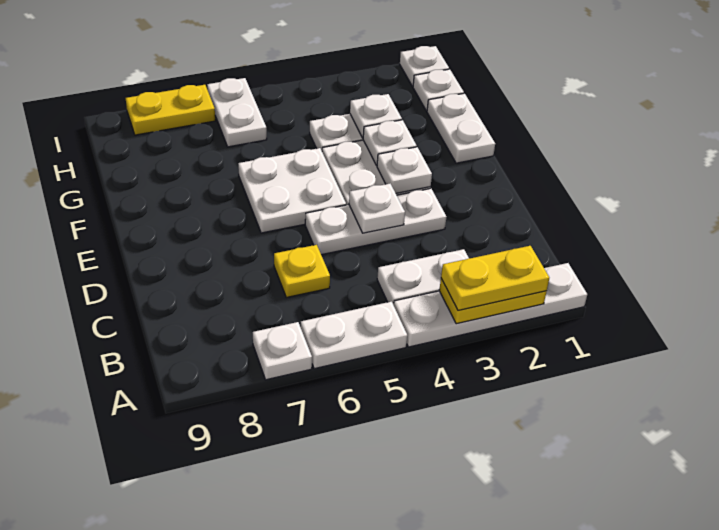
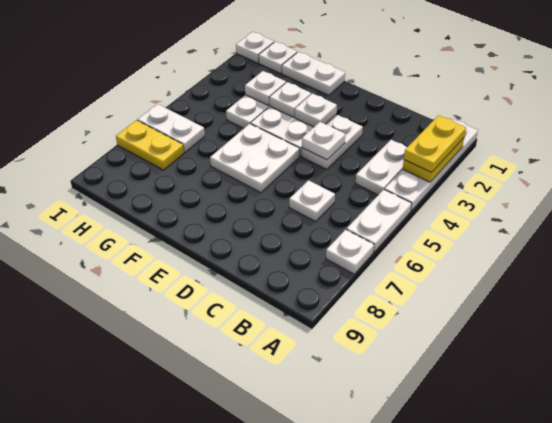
yellow 1x1 plate [274,245,330,297] -> white 1x1 plate [289,180,335,222]
white 1x3 plate [305,188,446,255] -> white 1x2 plate [302,115,363,169]
yellow 1x2 plate [126,85,215,135] -> yellow 1x2 plate turned to [116,120,184,170]

